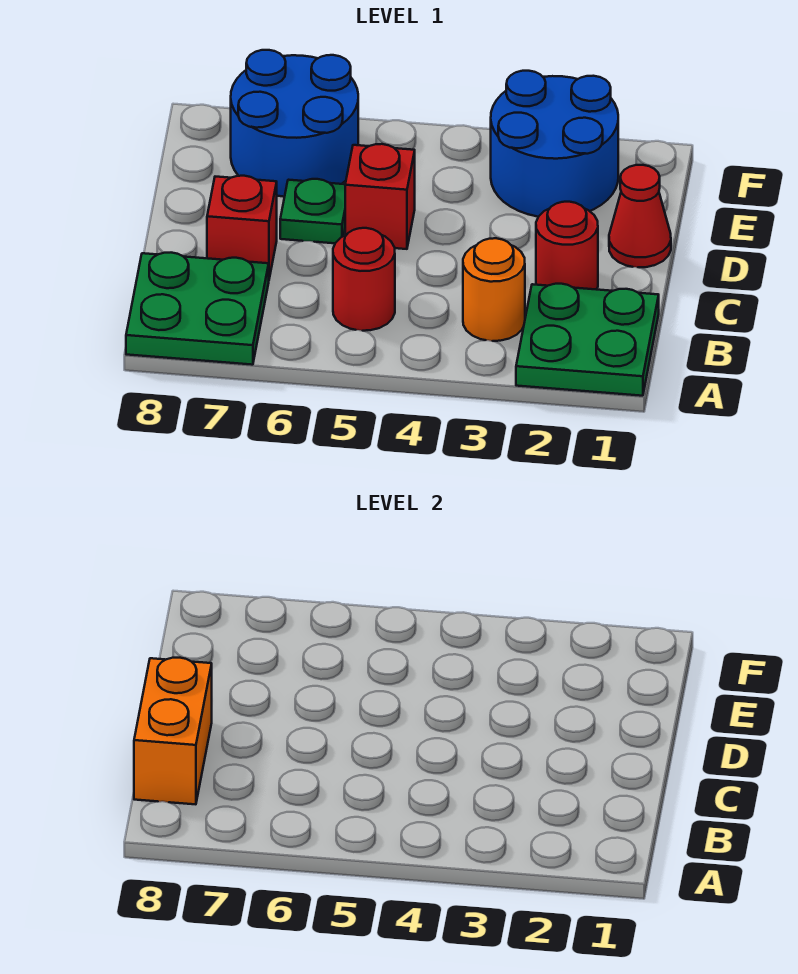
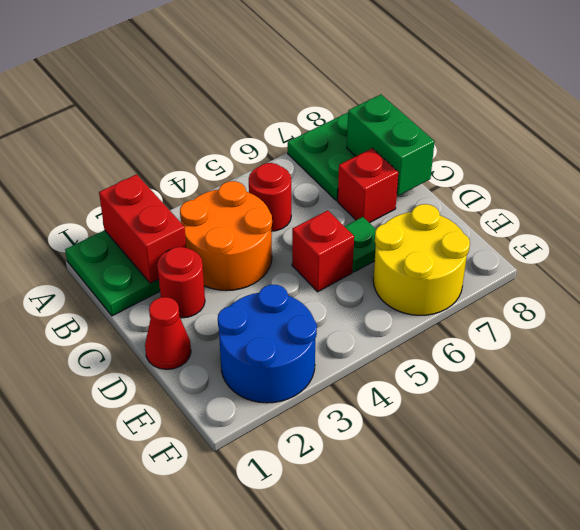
none -> red 1x2 brick [99,174,186,283]
orange 1x1 round brick [463,238,525,341] -> orange 2x2 round brick [180,181,272,291]
orange 1x2 brick [134,658,212,804] -> green 1x2 brick [347,95,435,196]
blue 2x2 round brick [231,50,358,197] -> yellow 2x2 round brick [373,204,470,315]

